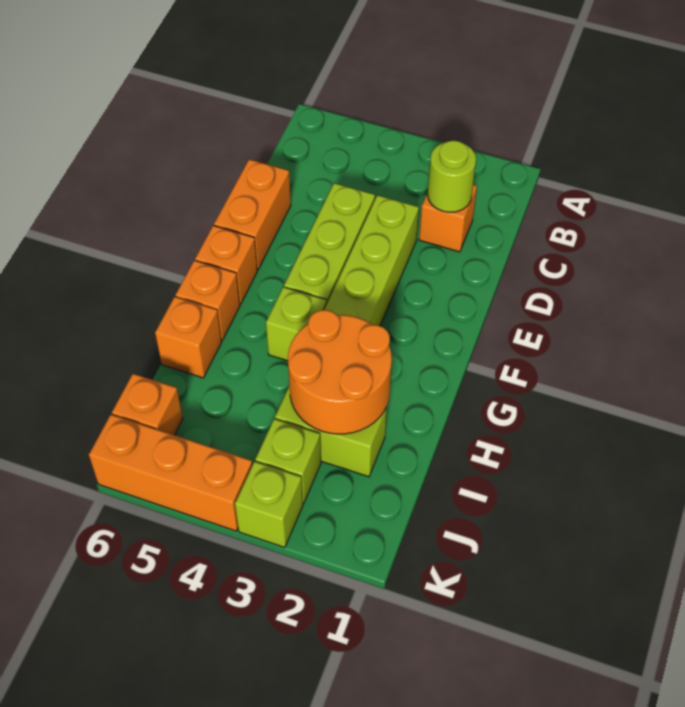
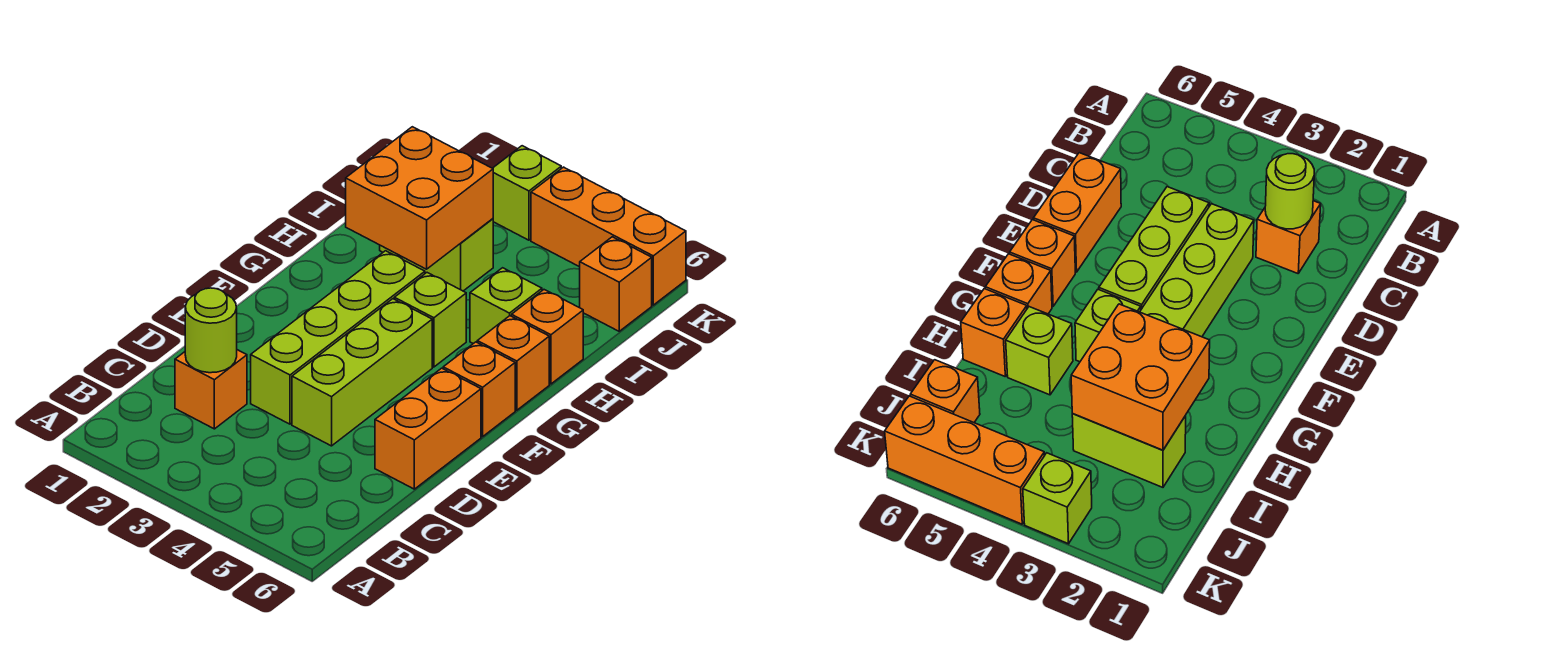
orange 2x2 round brick [288,310,392,434] -> orange 2x2 brick [346,127,493,269]
lime 1x1 brick [255,419,321,504] -> lime 1x1 brick moved to [470,268,542,344]

